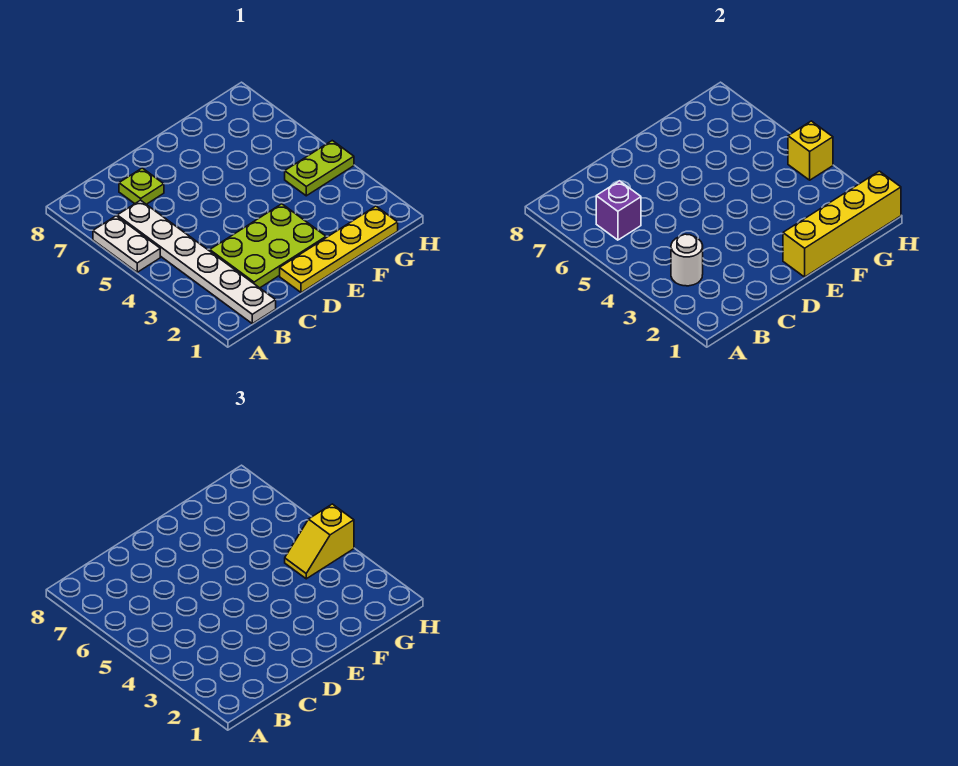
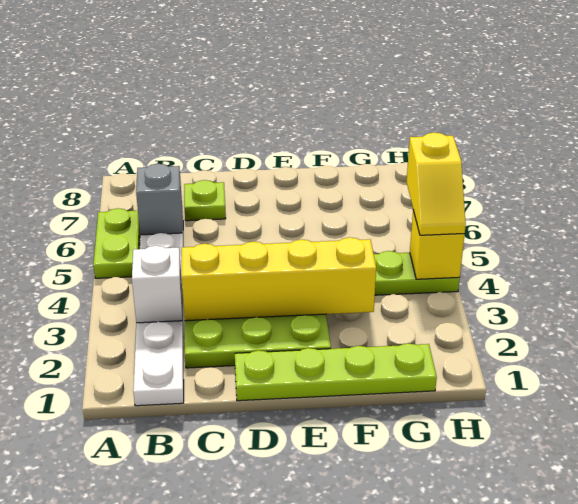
white 1x2 plate [93,216,160,272] -> lime 1x2 plate [93,208,140,278]
white 1x1 round brick [671,234,703,286] -> white 1x1 brick [132,246,182,323]
purple 1x1 brick [596,181,641,240] -> grey 1x1 brick [136,164,182,235]
yellow 1x4 plate [280,206,398,293] -> lime 1x4 plate [235,343,437,401]
yellow 1x4 brick [783,171,901,277] -> yellow 1x4 brick moved to [182,237,376,321]
yellow 1x2 slope [285,504,354,579] -> yellow 1x2 slope turned to [406,133,466,235]

